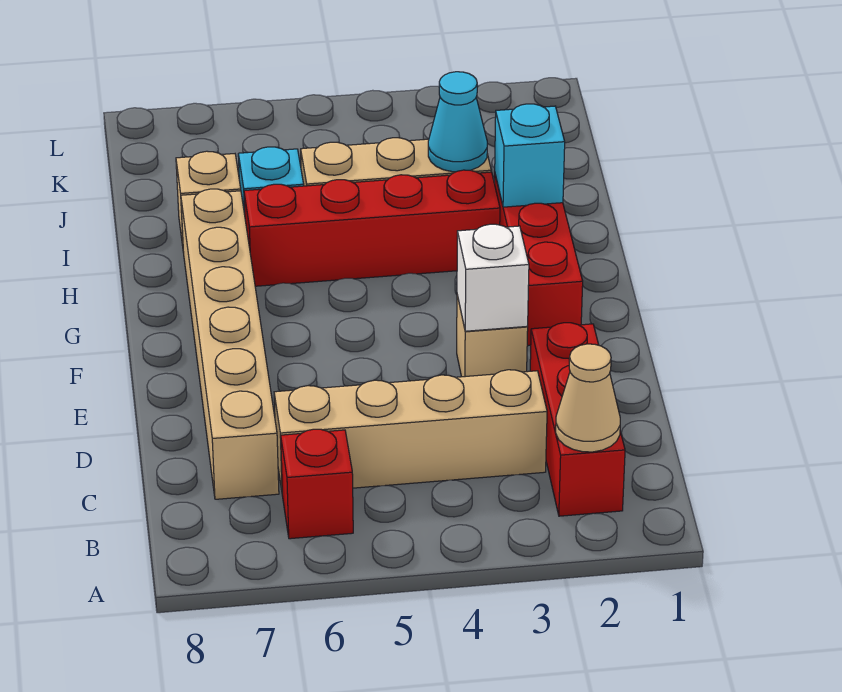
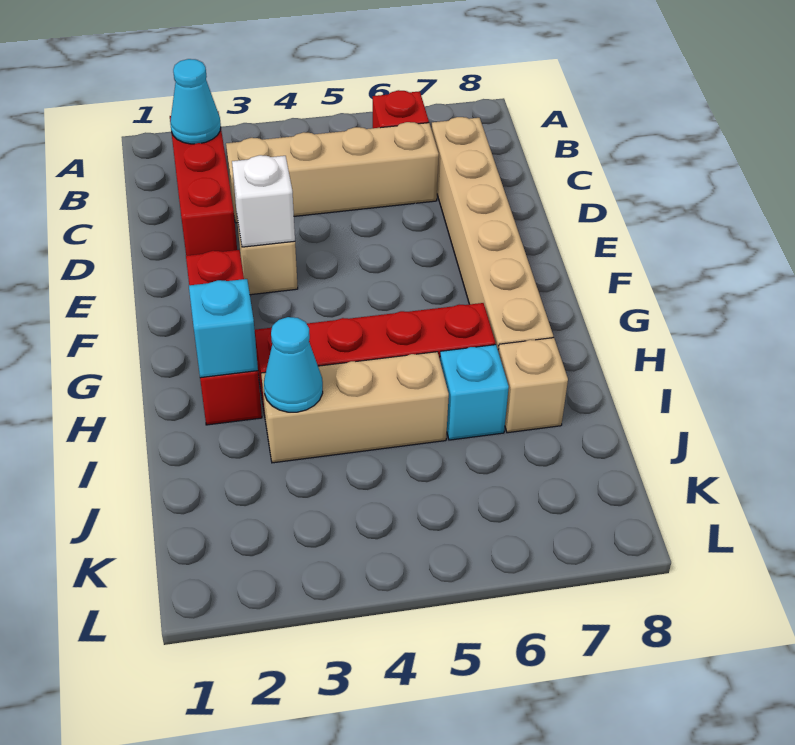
tan 1x1 cone [556,344,620,452] -> cyan 1x1 cone [170,59,221,144]

